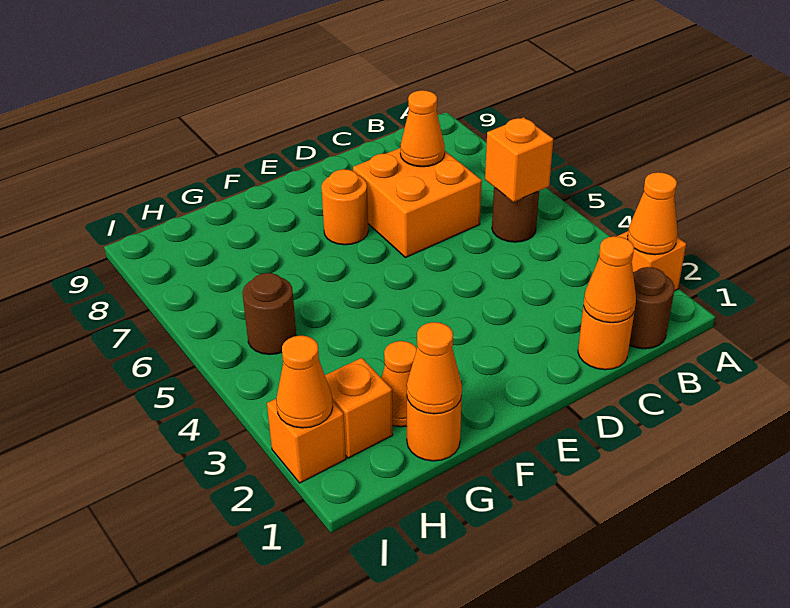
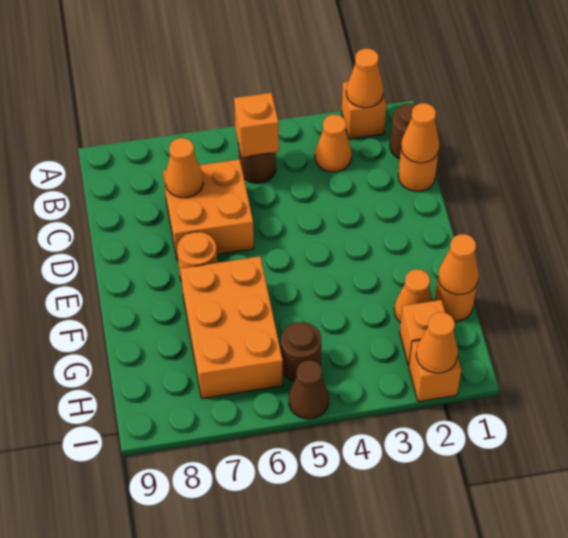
none -> orange 1x1 cone [315,115,352,172]
none -> orange 2x3 brick [181,256,283,399]
none -> brown 1x1 cone [289,360,329,419]

